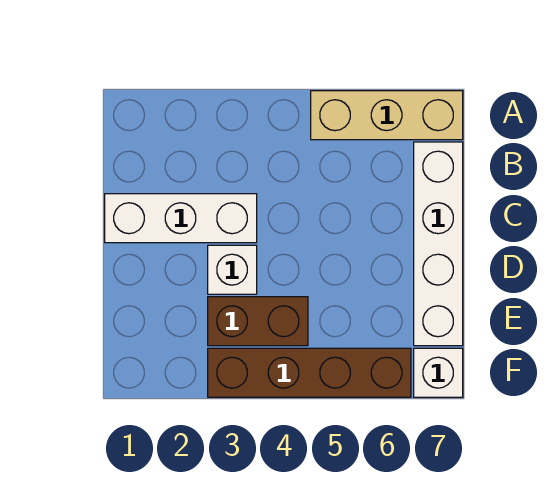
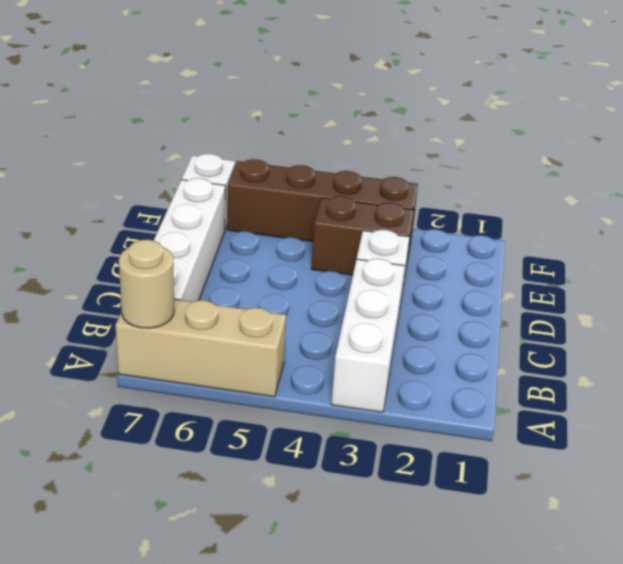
none -> tan 1x1 round brick [119,240,174,328]
white 1x3 brick [105,194,257,243] -> white 1x3 brick turned to [331,259,405,412]

